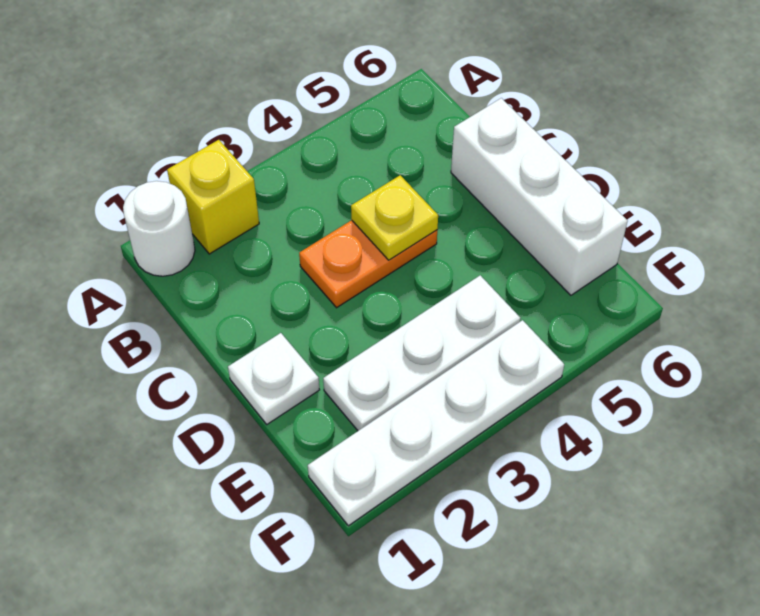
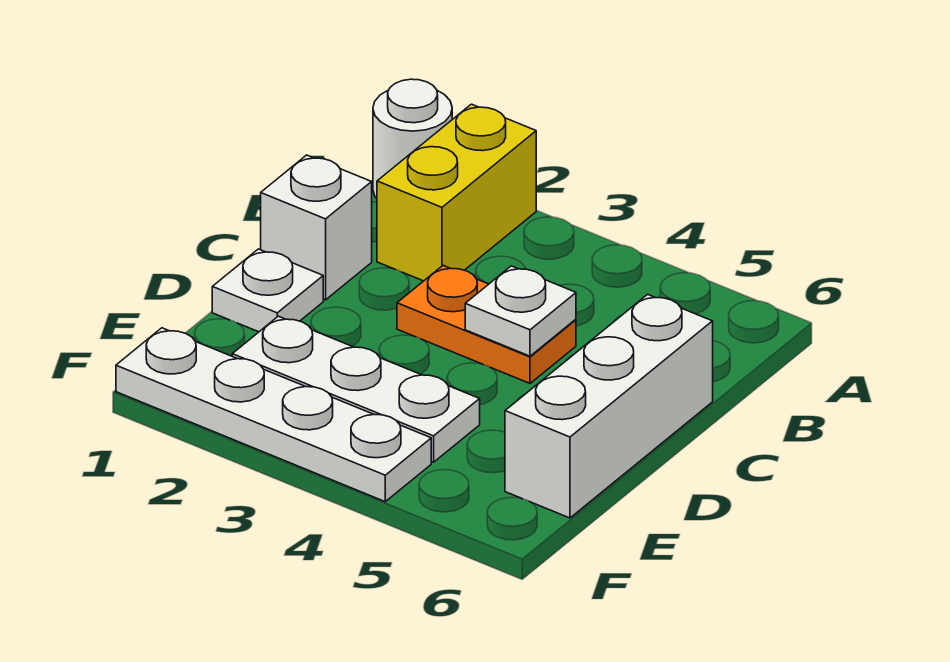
yellow 1x1 brick [167,140,259,254] -> yellow 1x2 brick [377,104,536,281]
none -> white 1x1 brick [261,155,372,300]
yellow 1x1 plate [351,175,438,260] -> white 1x1 plate [465,266,576,356]

